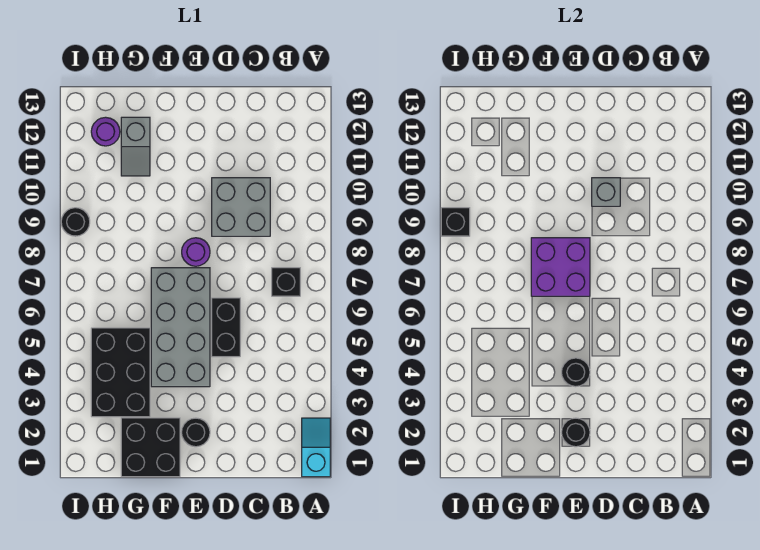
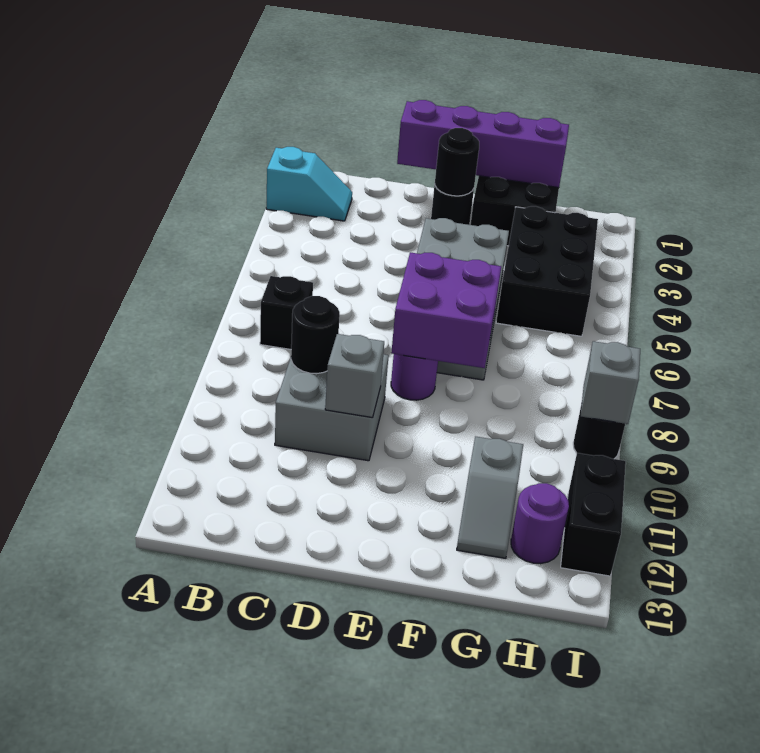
cyan 1x2 slope [302,418,330,477] -> cyan 1x2 slope turned to [266,147,352,221]
none -> purple 1x4 brick [397,100,569,188]
black 1x2 brick [212,298,240,357] -> black 1x2 brick moved to [561,453,626,576]
black 1x1 round brick [562,358,590,387] -> black 1x1 round brick moved to [291,296,340,374]
grey 1x2 slope [121,117,150,176] -> grey 1x2 slope turned to [457,436,523,558]
black 1x1 brick [441,208,470,236] -> grey 1x1 brick [581,341,640,424]

